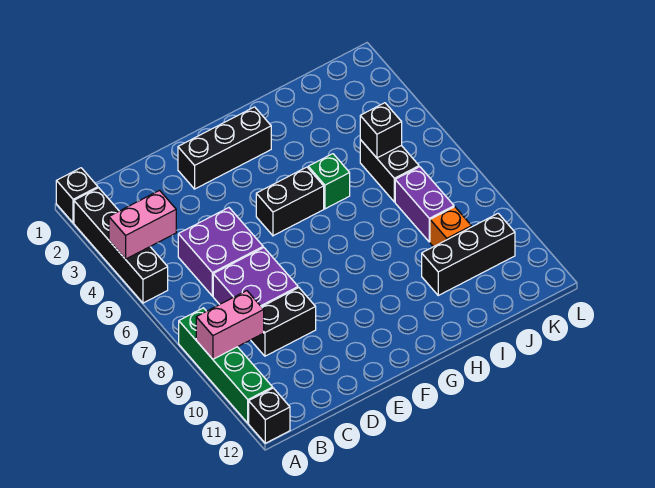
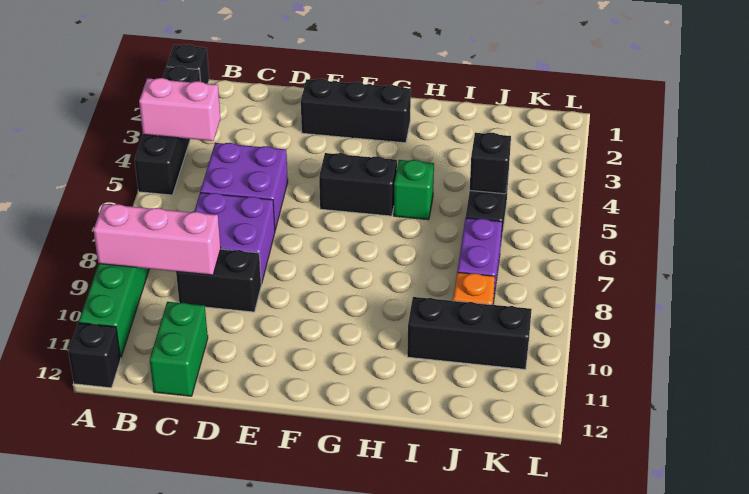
pink 1x2 brick [196,291,264,359] -> pink 1x3 brick [93,204,221,275]
none -> green 1x2 brick [150,302,208,396]

